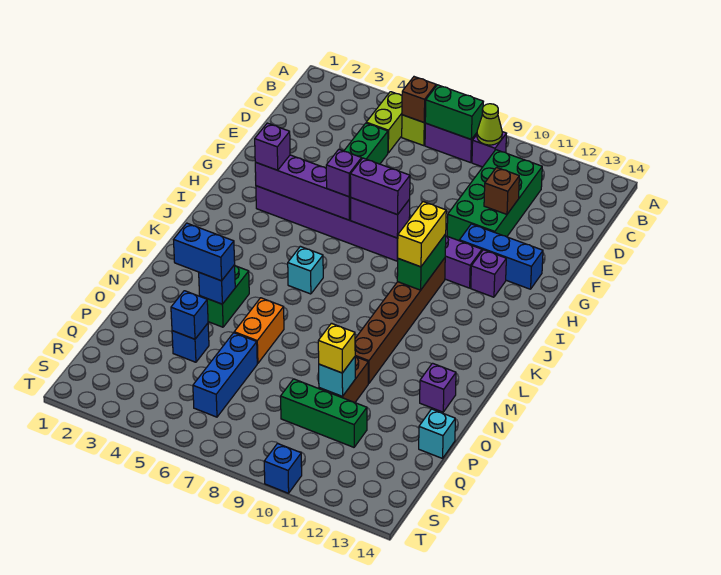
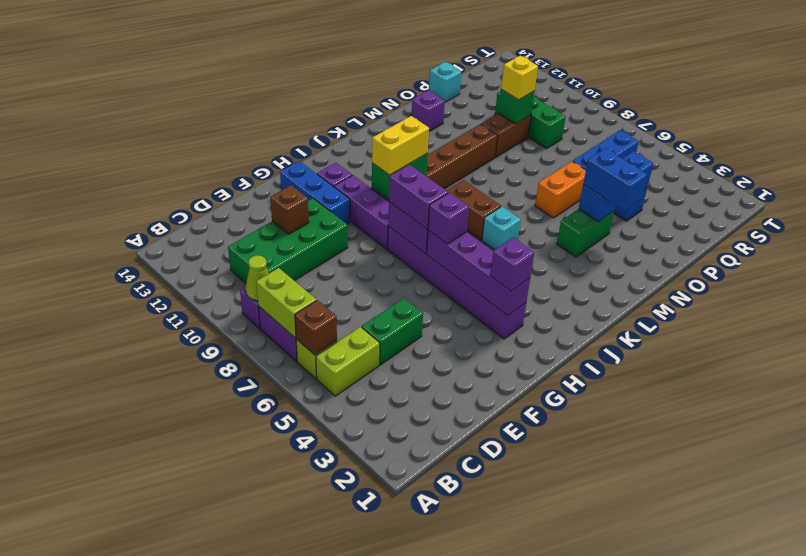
green 1x2 brick [425,85,483,139] -> lime 1x2 brick [256,268,317,338]
none -> brown 1x2 brick [447,180,501,240]
cyan 1x1 brick [319,357,355,396] -> green 1x1 brick [498,89,535,124]
blue 1x1 brick [264,443,302,493] -> none

